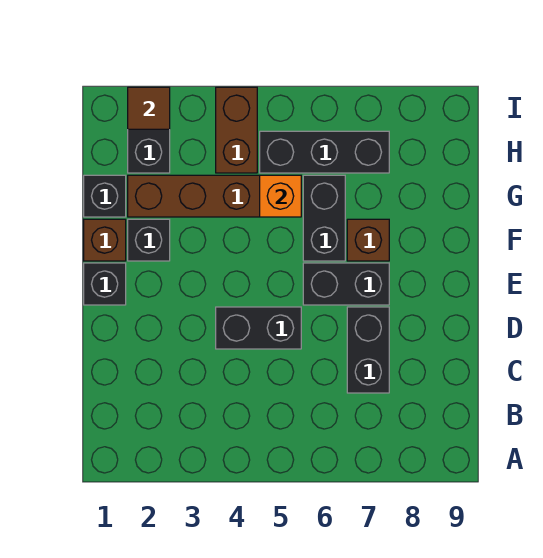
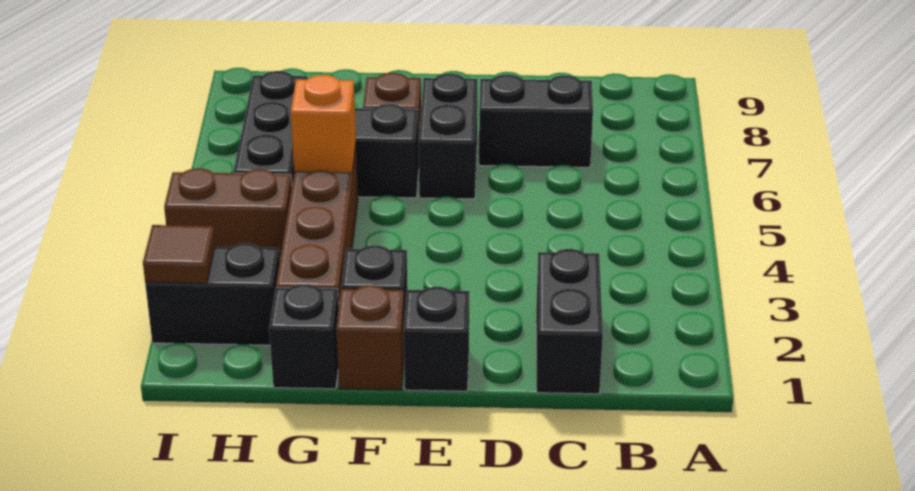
black 1x2 brick [216,307,301,349] -> black 1x2 brick moved to [536,249,603,394]

